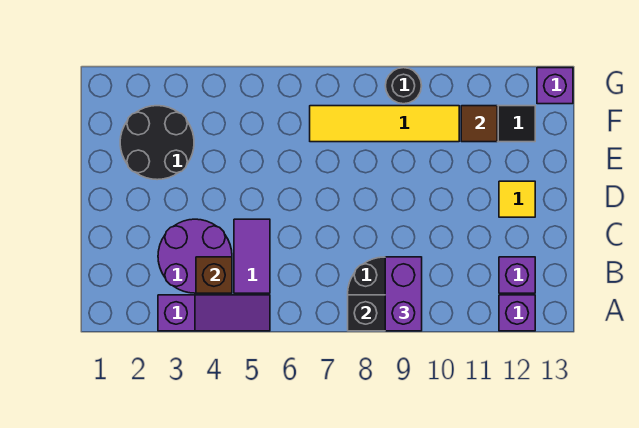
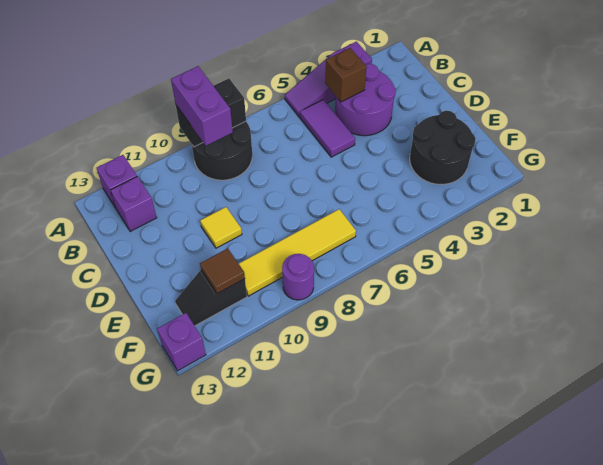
yellow 1x1 tile [499,181,535,217] -> yellow 1x1 tile moved to [200,207,242,248]
black 1x1 round brick [385,68,421,104] -> purple 1x1 round brick [282,254,314,300]

